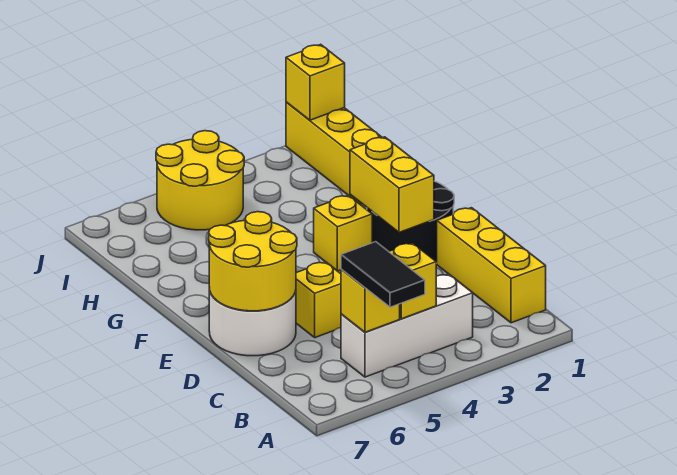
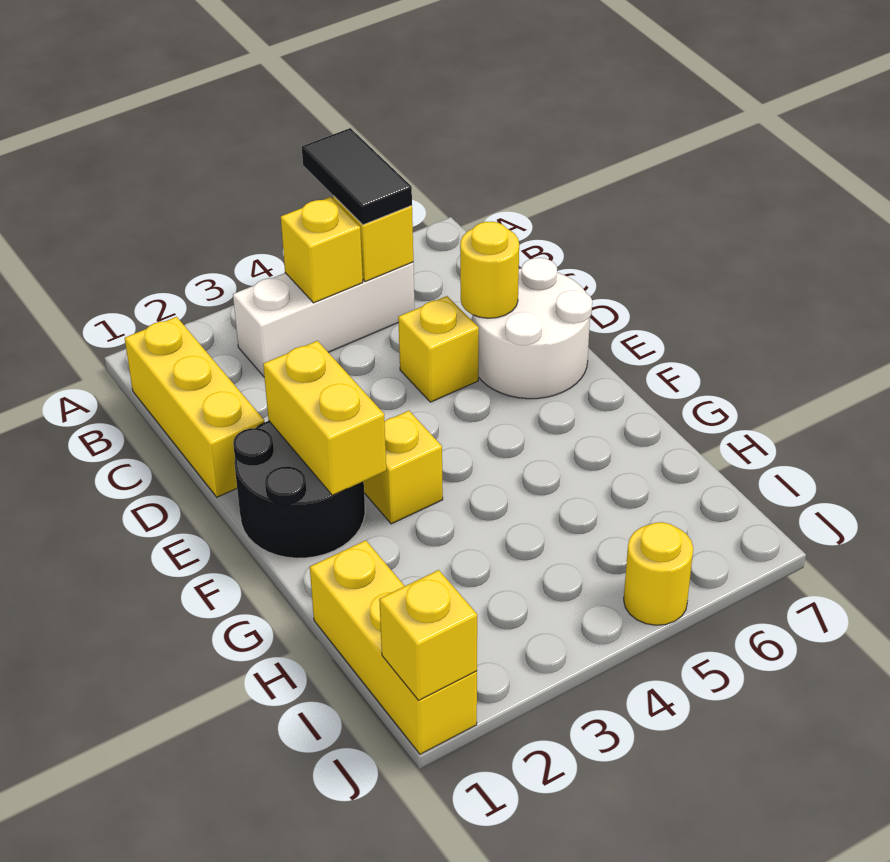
yellow 2x2 round brick [209,212,297,311] -> yellow 1x1 round brick [460,222,519,318]
yellow 2x2 round brick [156,131,244,230] -> yellow 1x1 round brick [624,522,693,625]

